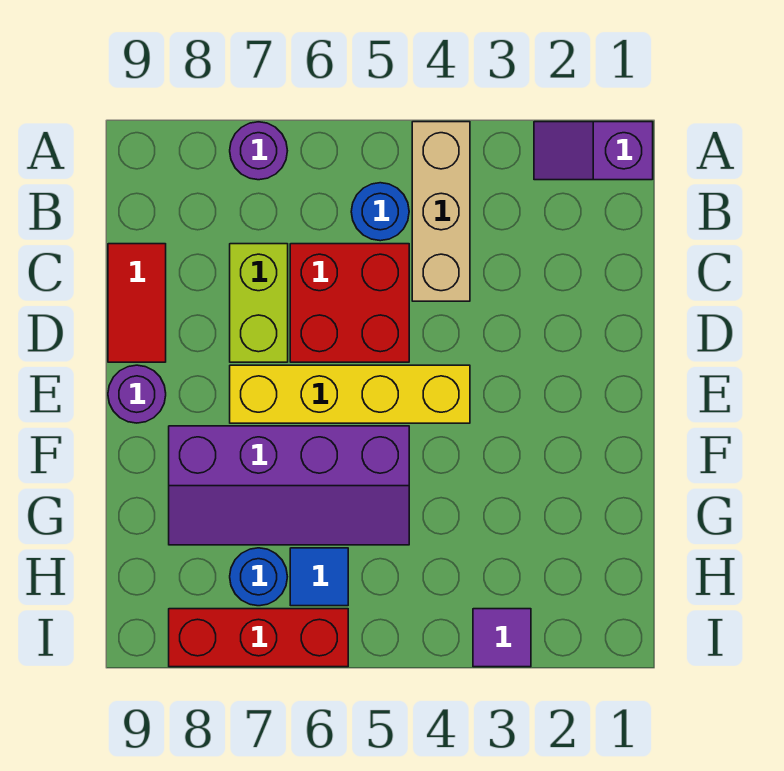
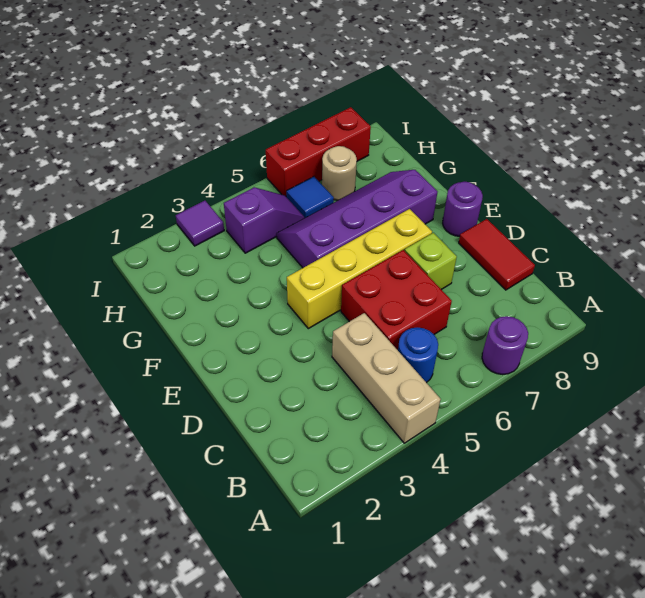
purple 1x2 slope [534,122,653,180] -> purple 1x2 slope moved to [224,187,304,253]
lime 1x2 brick [230,244,288,362] -> lime 1x1 brick [405,233,457,290]
blue 1x1 round brick [230,548,287,606] -> tan 1x1 round brick [322,146,357,200]

